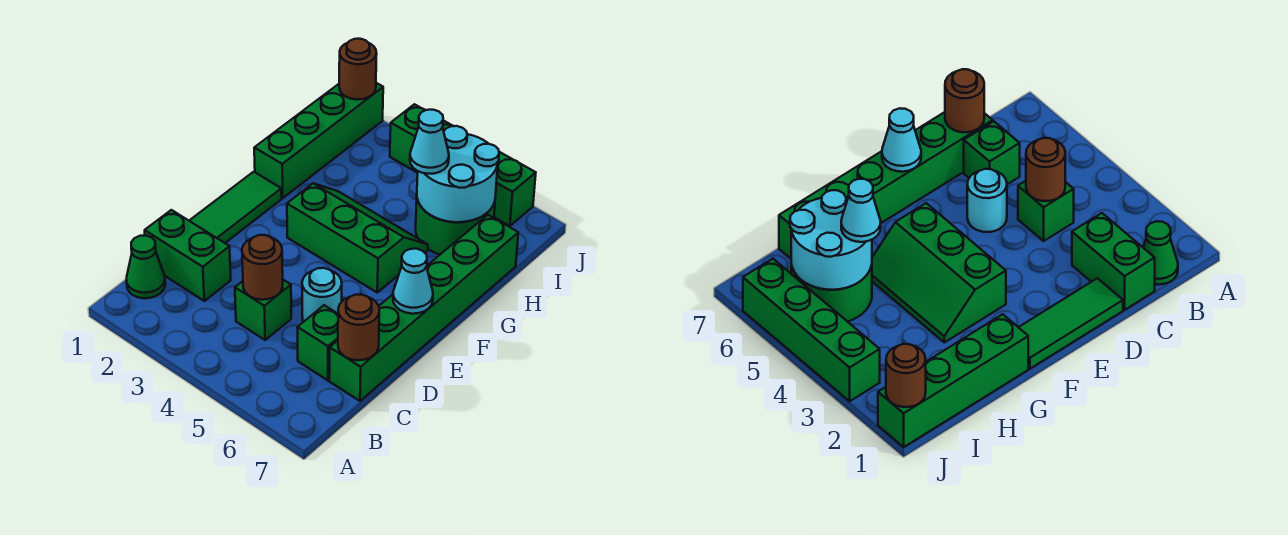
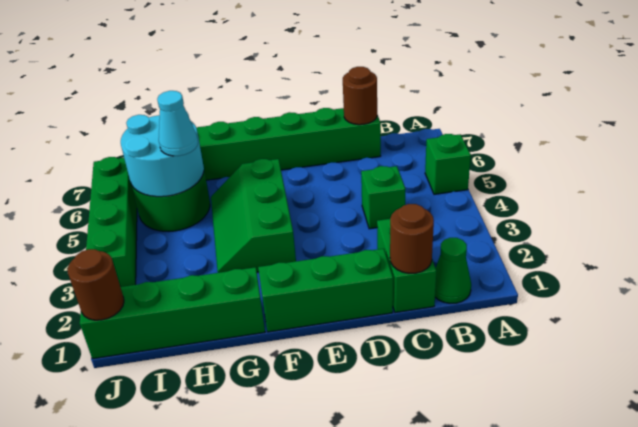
brown 1x1 round brick [242,235,283,300] -> brown 1x1 round brick moved to [390,204,434,273]
green 1x1 brick [298,305,338,380] -> green 1x1 brick moved to [425,134,471,194]
green 1x3 tile [189,172,282,243] -> green 1x3 brick [258,249,393,332]
cyan 1x1 round brick [302,268,342,322] -> none
cyan 1x1 cone [393,249,433,314] -> none

